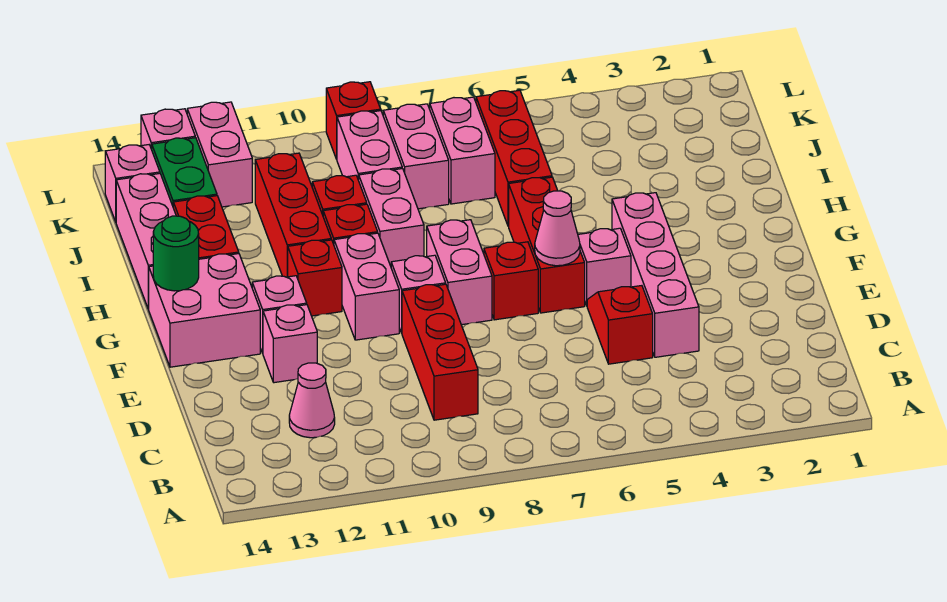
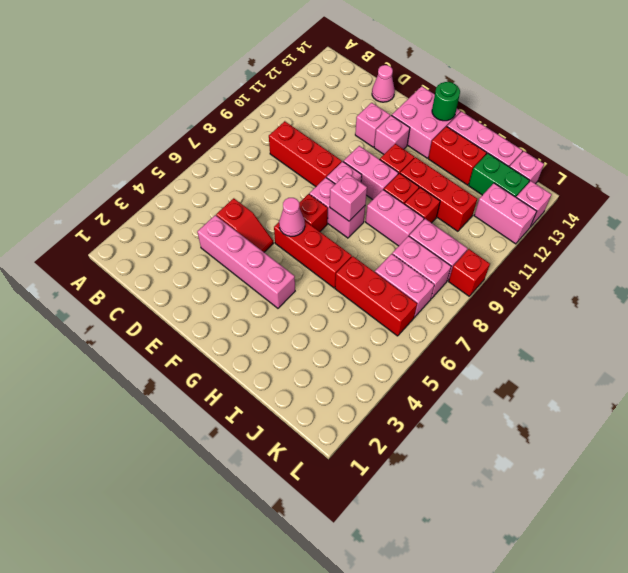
pink 1x1 cone [289,363,335,438] -> pink 1x1 cone moved to [372,65,395,102]
pink 1x1 brick [578,228,631,305] -> pink 1x1 brick moved to [330,173,367,221]

